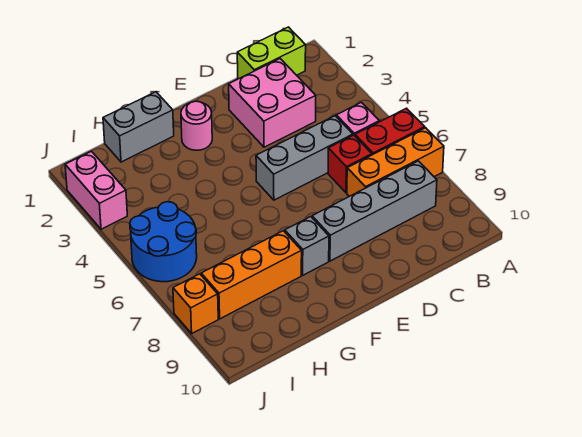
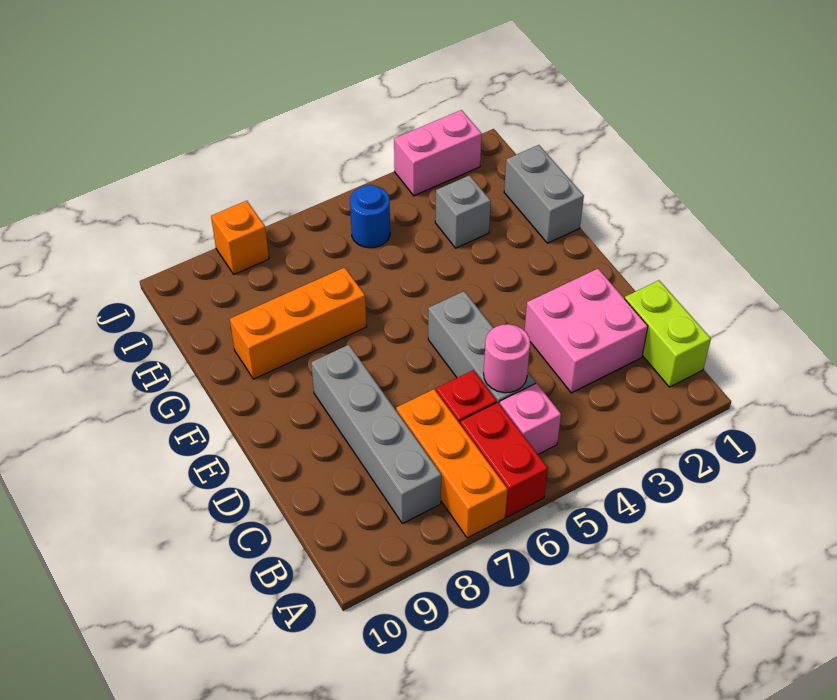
pink 1x1 round brick [181,101,212,150] -> pink 1x1 round brick moved to [484,324,530,393]
grey 1x1 brick [285,217,329,275] -> grey 1x1 brick moved to [435,175,491,248]
orange 1x3 brick [201,231,302,319] -> orange 1x3 brick turned to [230,267,366,379]
blue 2x2 round brick [130,202,197,282] -> blue 1x1 round brick [350,185,390,248]

